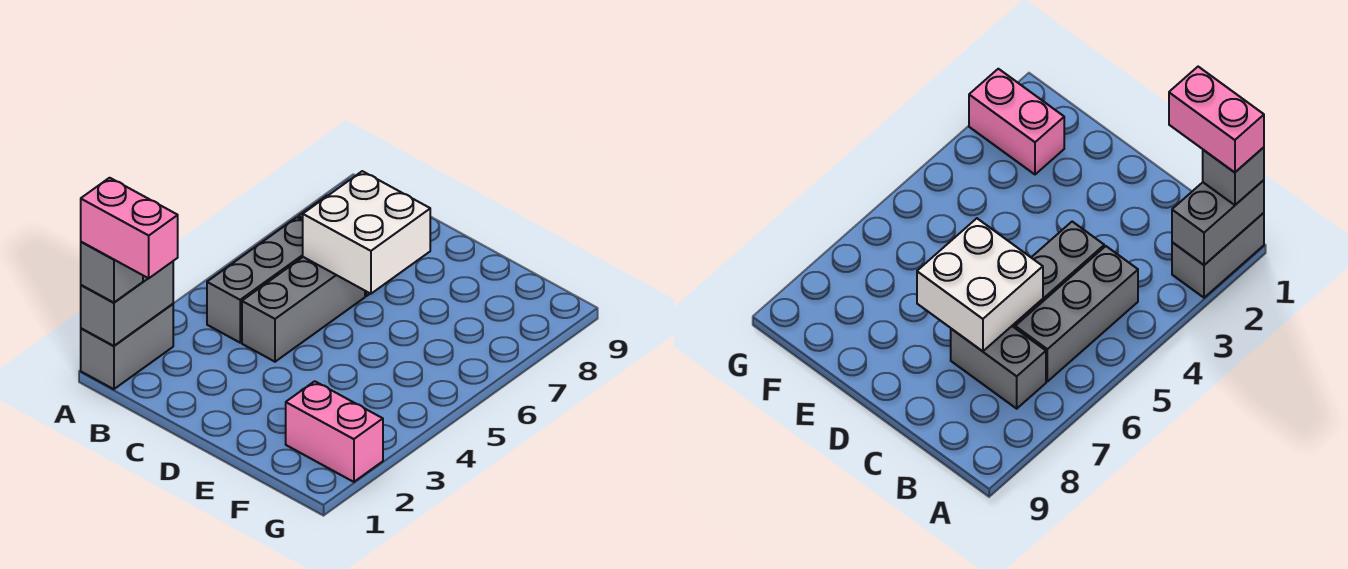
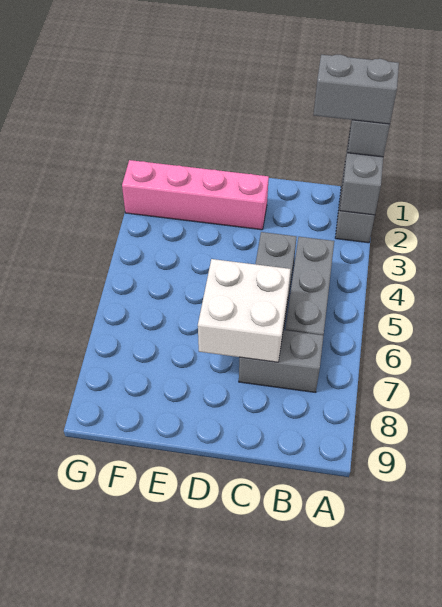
pink 1x2 brick [81,178,178,278] -> grey 1x2 brick [314,55,399,124]
pink 1x2 brick [286,381,383,482] -> pink 1x4 brick [122,160,269,230]

